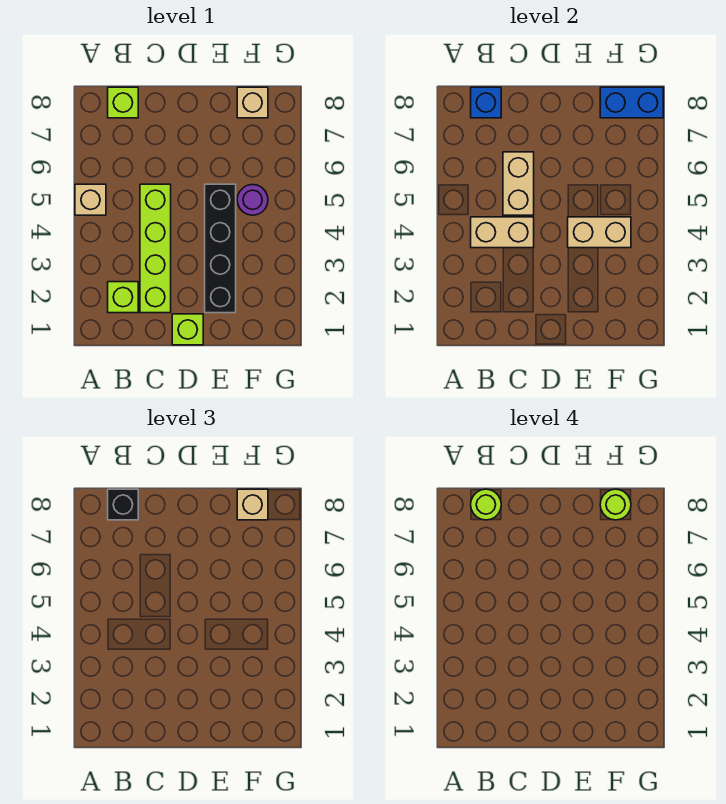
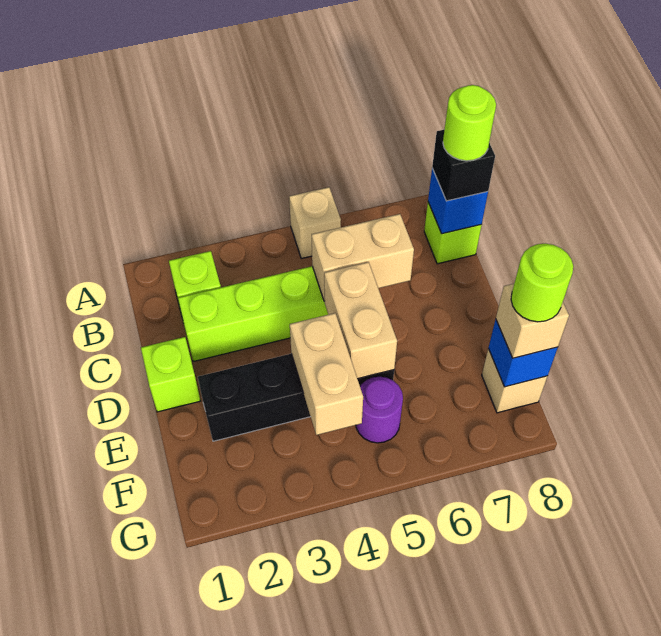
tan 1x2 brick [471,217,534,248] -> tan 1x2 brick moved to [324,262,397,379]
blue 1x2 brick [600,87,663,118] -> blue 1x1 brick [488,319,558,387]

